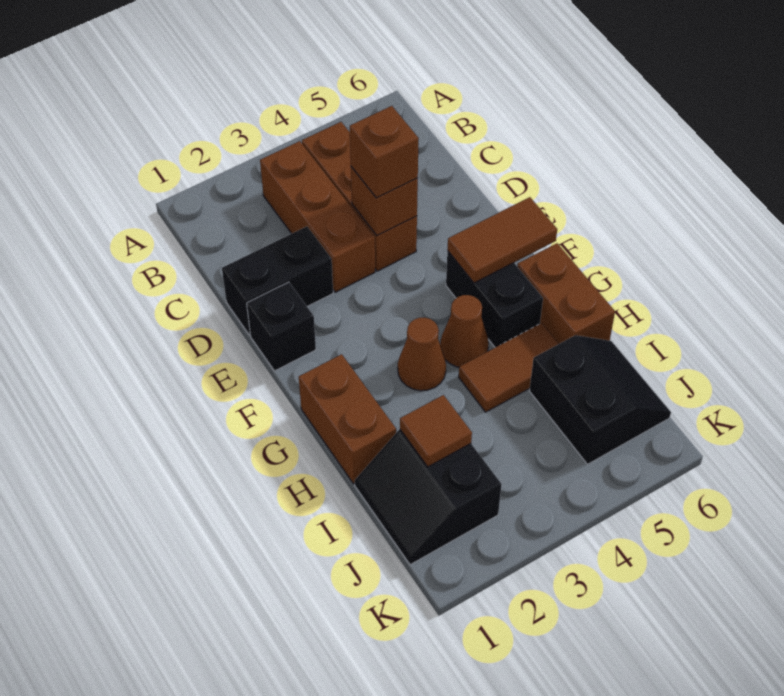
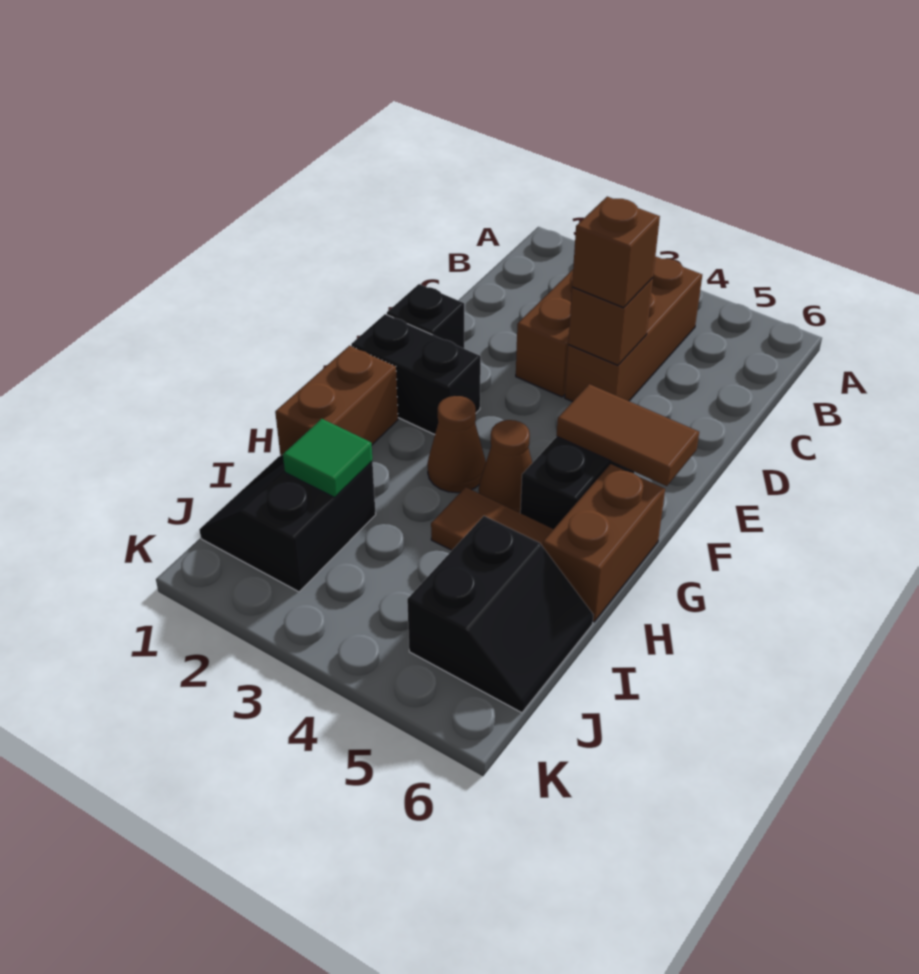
black 1x2 brick [222,226,333,335] -> black 1x2 brick moved to [351,314,481,435]
brown 1x1 tile [400,395,472,467] -> green 1x1 tile [283,419,373,497]

